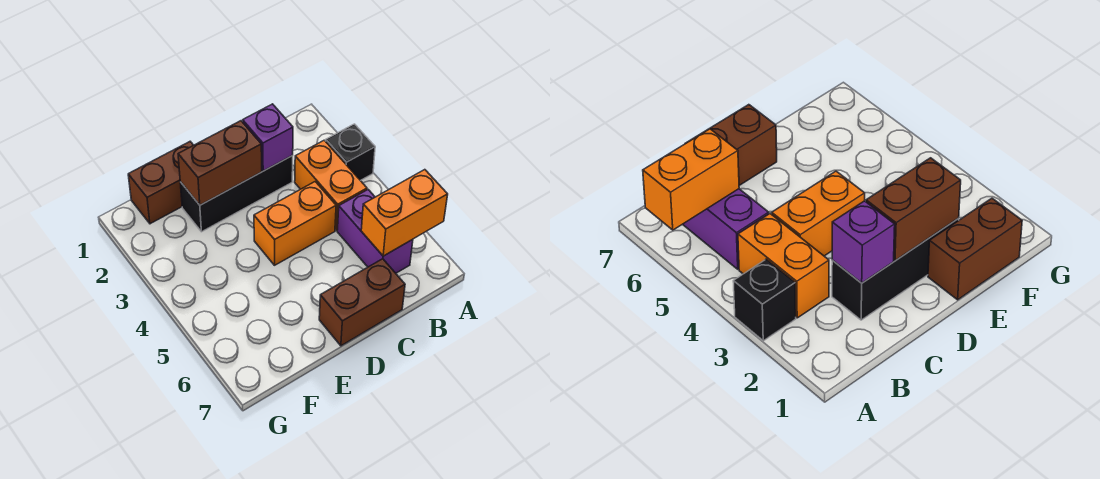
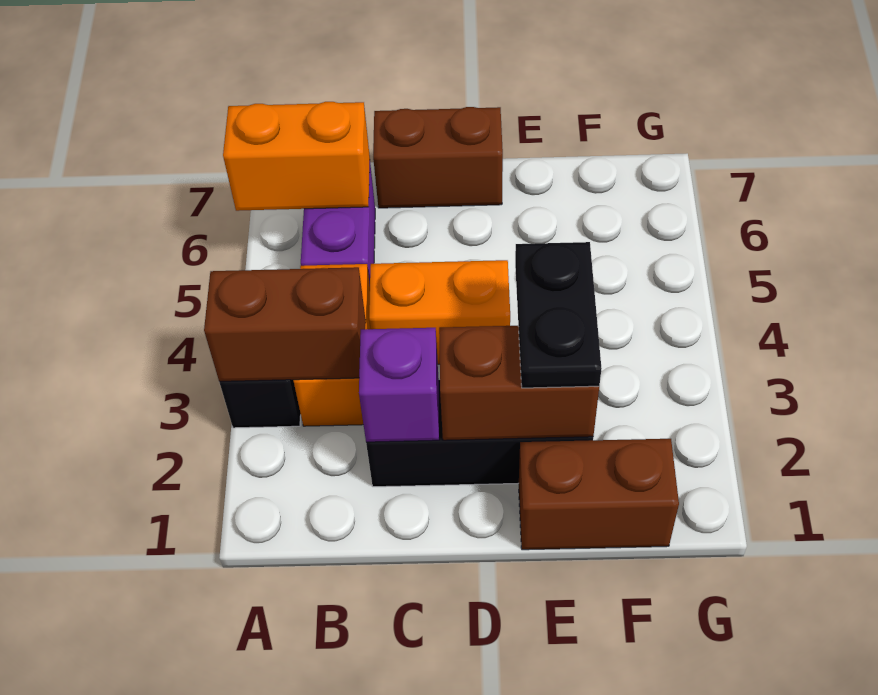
none -> brown 1x2 brick [204,267,366,381]
none -> black 1x2 plate [515,242,602,388]

